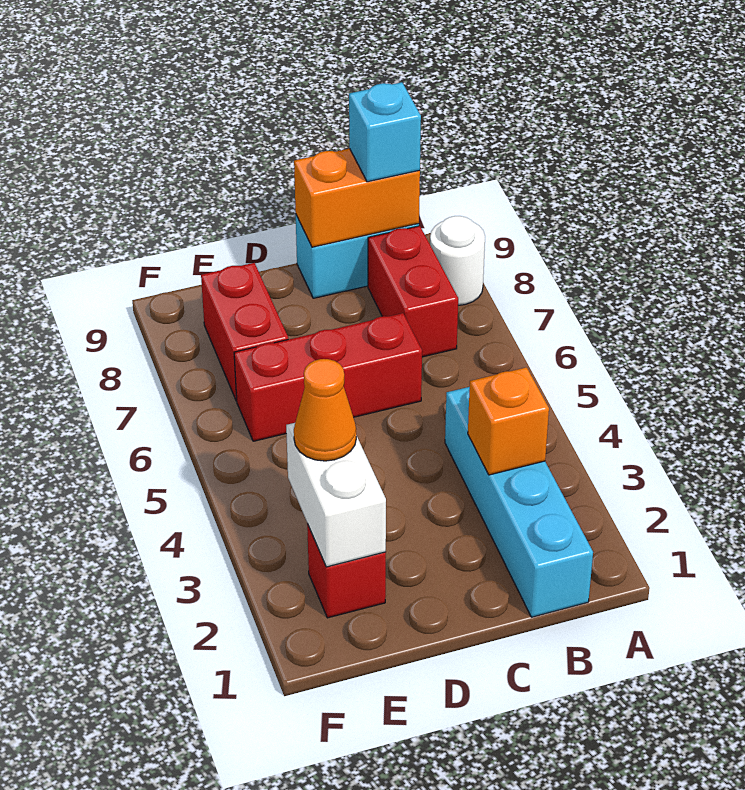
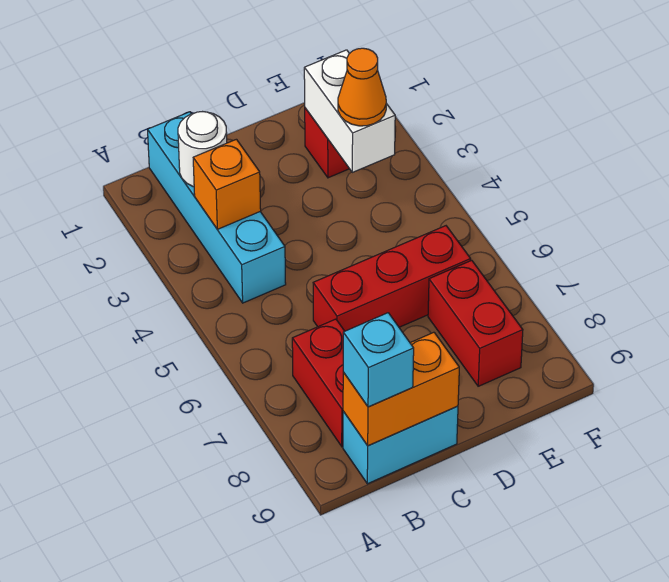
white 1x1 round brick [430,216,485,305] -> white 1x1 round brick moved to [178,112,227,187]

